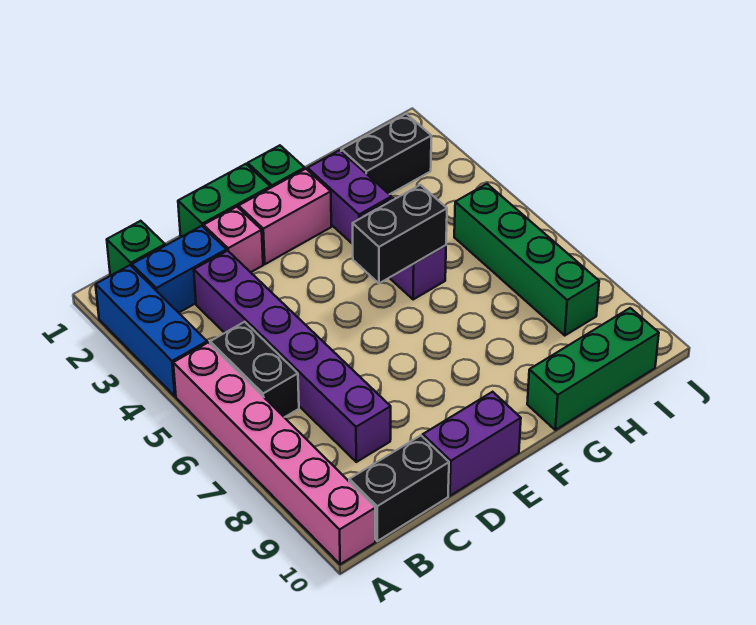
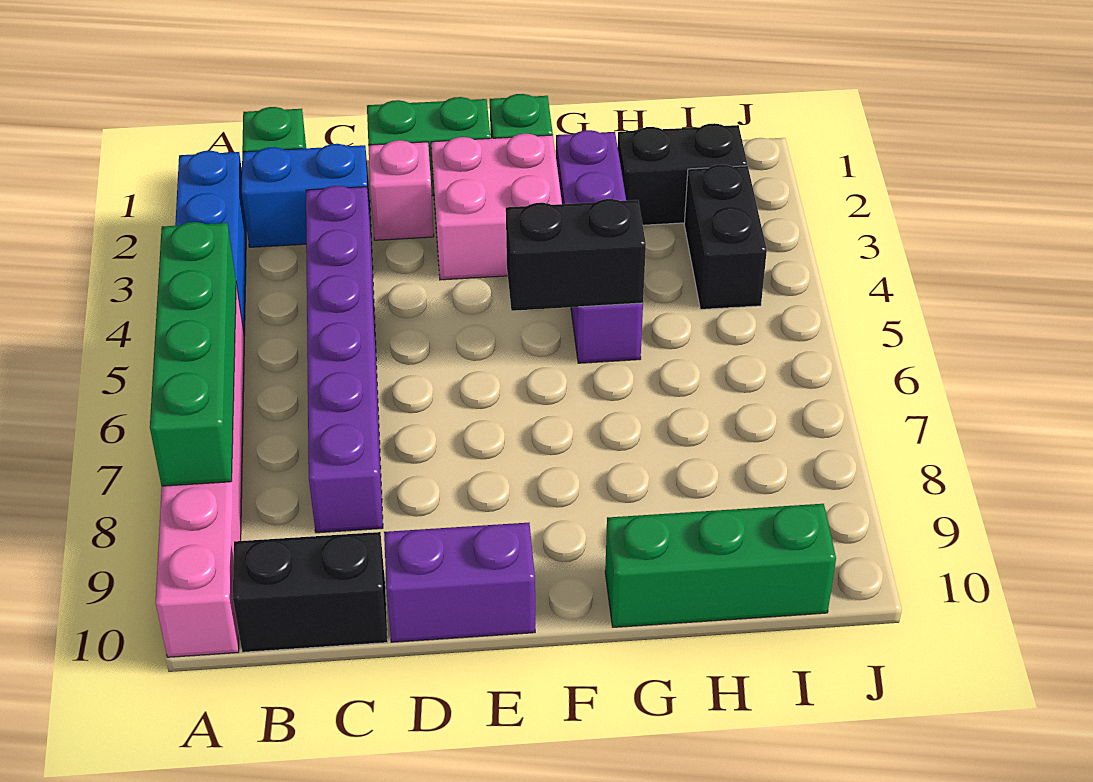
black 1x2 brick [210,322,299,417] -> black 1x2 brick moved to [684,164,767,309]
pink 1x2 brick [239,169,331,264] -> pink 2x2 brick [431,134,562,280]
green 1x4 brick [454,184,599,335] -> green 1x4 brick moved to [150,222,236,486]

